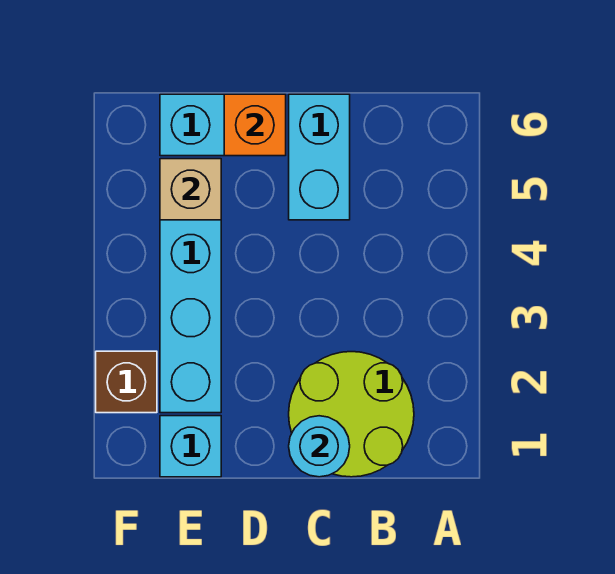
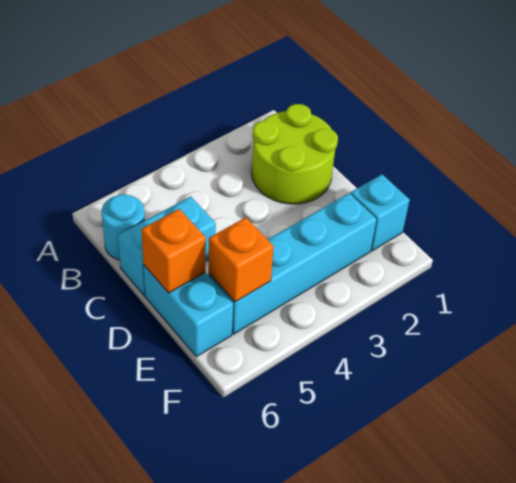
cyan 1x1 round brick [289,416,350,477] -> cyan 1x1 round brick moved to [101,194,145,260]
tan 1x1 brick [160,159,221,220] -> orange 1x1 brick [209,217,274,302]
brown 1x1 brick [96,351,157,413] -> none

